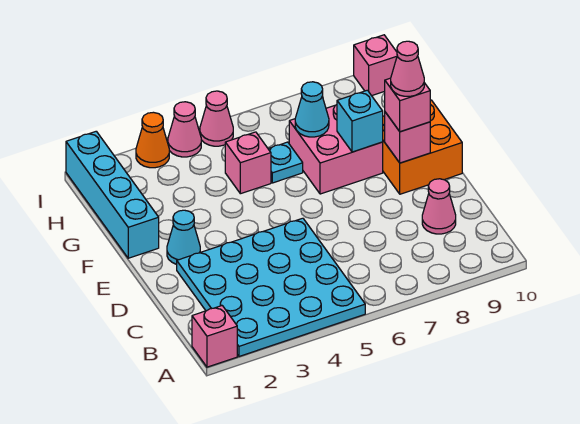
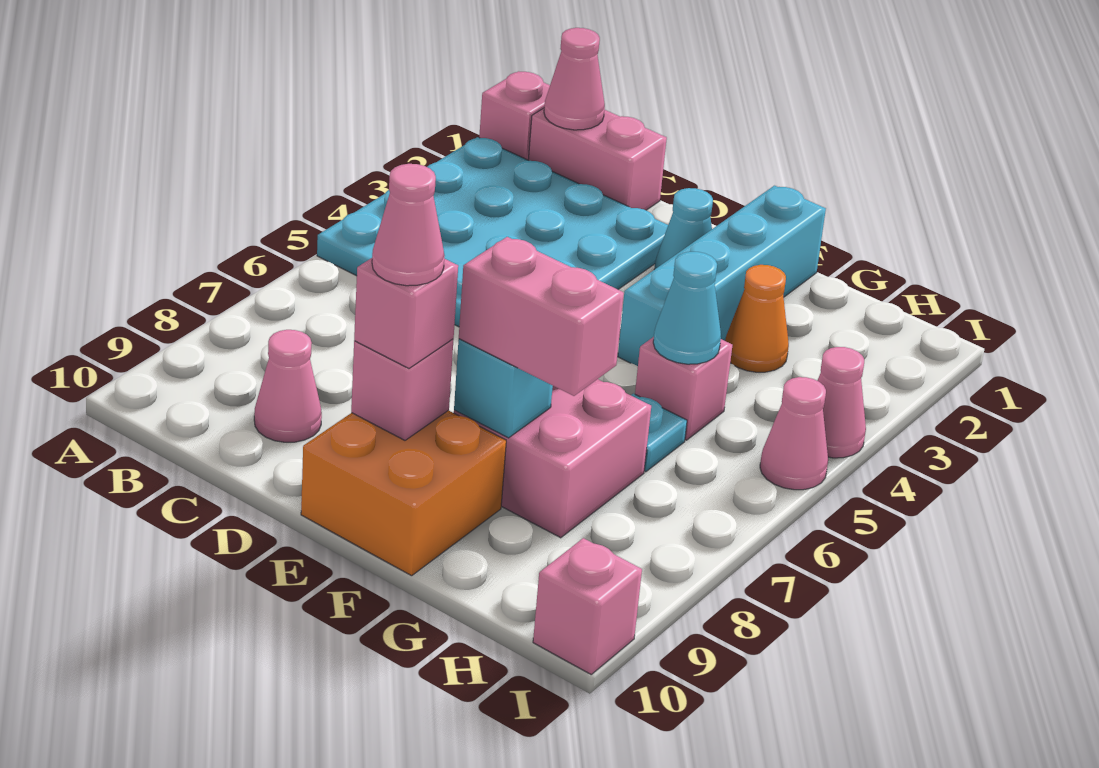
none -> pink 1x2 brick [528,108,667,210]
none -> pink 1x1 cone [544,28,605,130]
cyan 1x4 brick [66,131,159,258] -> cyan 1x4 brick turned to [618,186,826,366]
none -> pink 1x2 brick [459,237,624,396]
cyan 1x1 cone [295,82,329,137] -> cyan 1x1 cone moved to [653,252,721,364]
orange 1x1 cone [136,112,169,168] -> orange 1x1 cone moved to [725,265,789,372]

